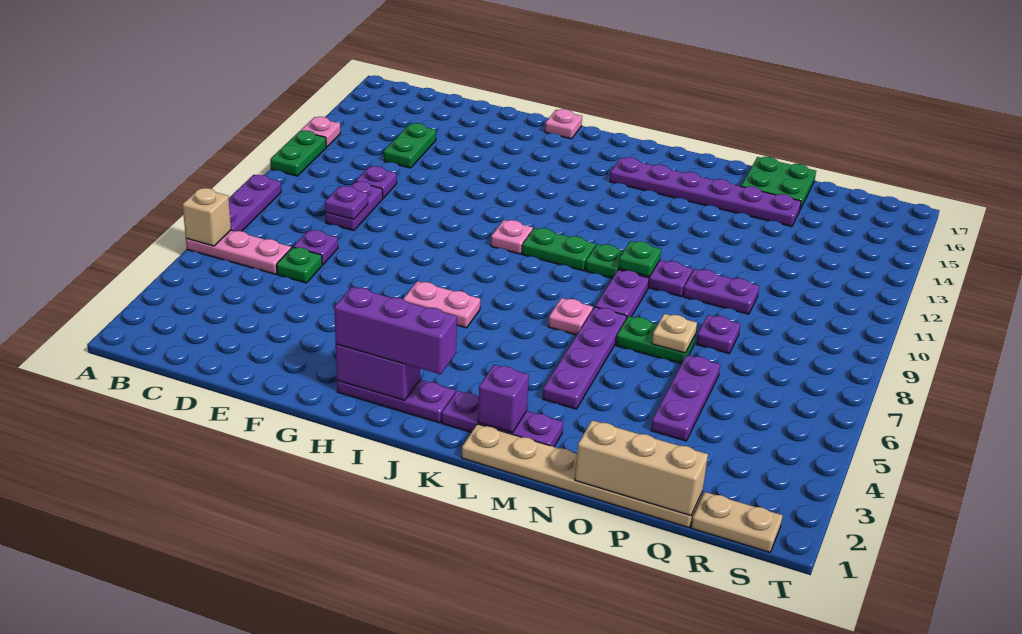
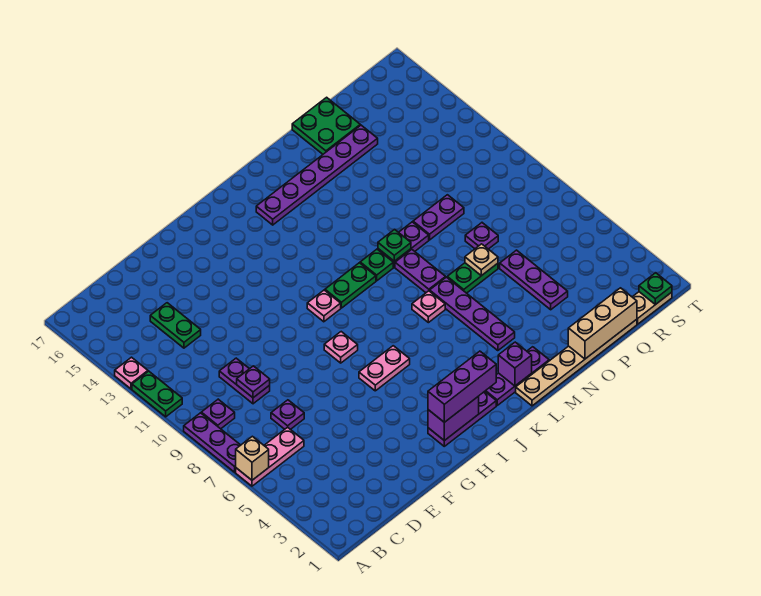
green 1x1 plate [277,247,322,283] -> green 1x1 plate moved to [639,273,672,305]
purple 1x1 plate [356,166,397,198] -> purple 1x1 plate moved to [201,399,235,429]
pink 1x1 plate [545,109,582,139] -> pink 1x1 plate moved to [324,332,358,363]

